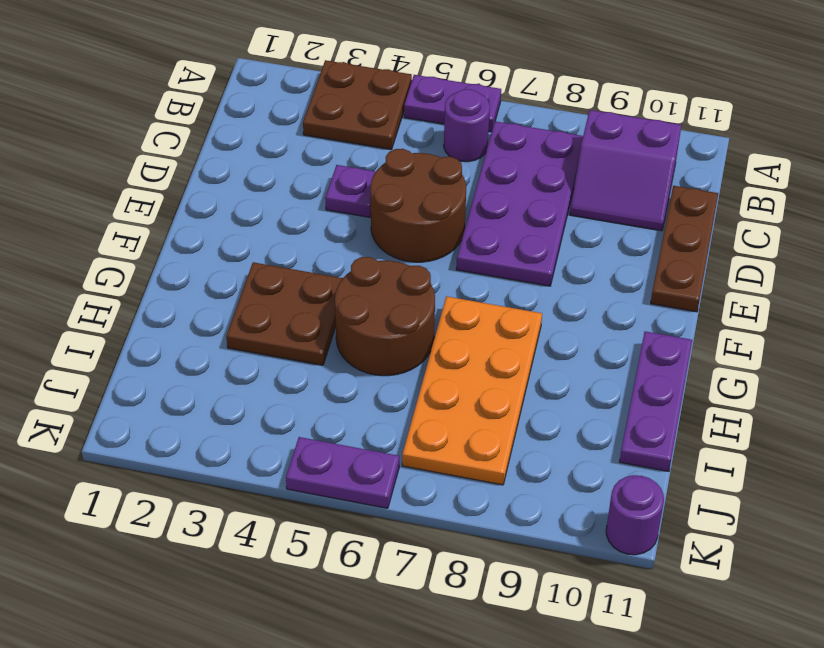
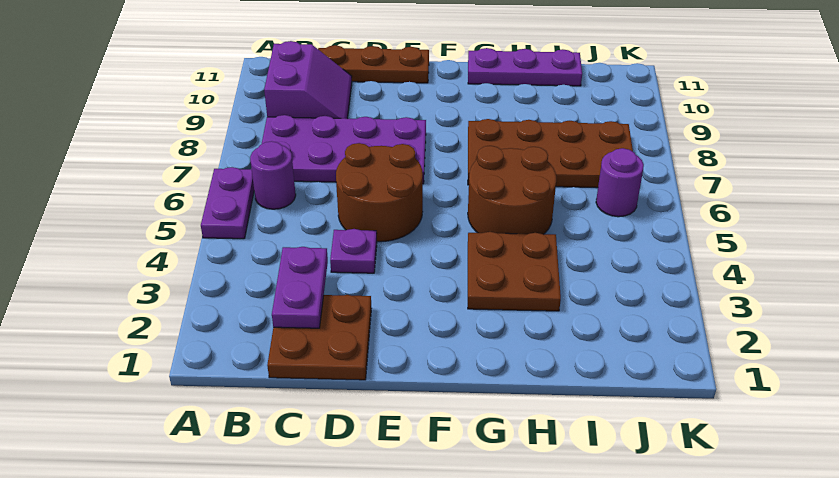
brown 2x2 plate [303,60,412,150] -> brown 2x2 plate moved to [267,295,371,380]
orange 2x4 plate [402,296,542,485] -> brown 2x4 plate [468,119,633,188]
purple 1x2 plate [286,437,399,508] -> purple 1x2 plate moved to [272,247,328,328]
purple 1x1 round brick [606,475,664,555] -> purple 1x1 round brick moved to [596,148,644,217]

